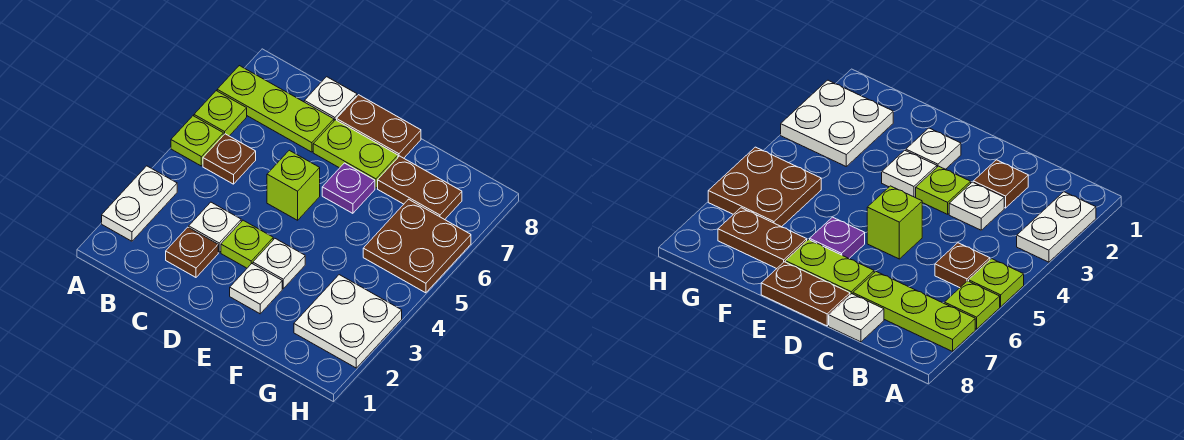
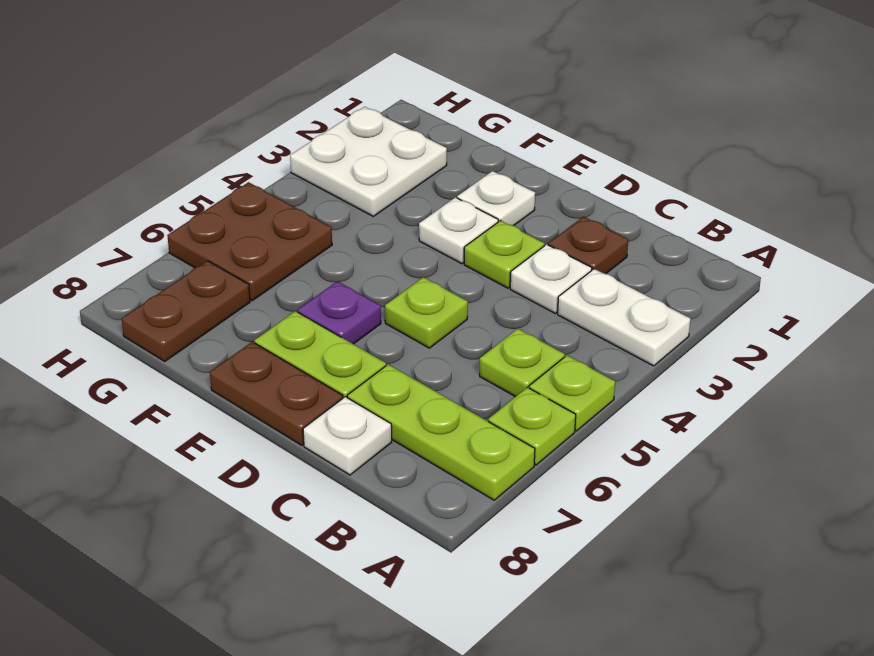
white 1x2 plate [102,166,177,241] -> white 1x2 plate turned to [558,269,690,366]
brown 1x1 plate [203,134,256,184] -> lime 1x1 plate [480,329,565,397]
lime 1x1 brick [267,150,320,220] -> lime 1x1 plate [385,277,468,348]
brown 1x2 plate [378,156,462,220] -> brown 1x2 plate turned to [122,261,250,361]

